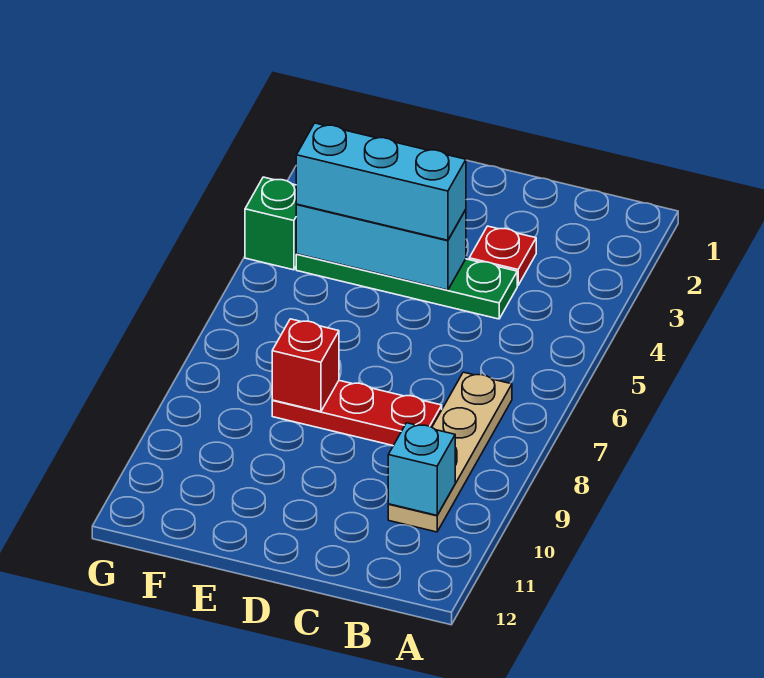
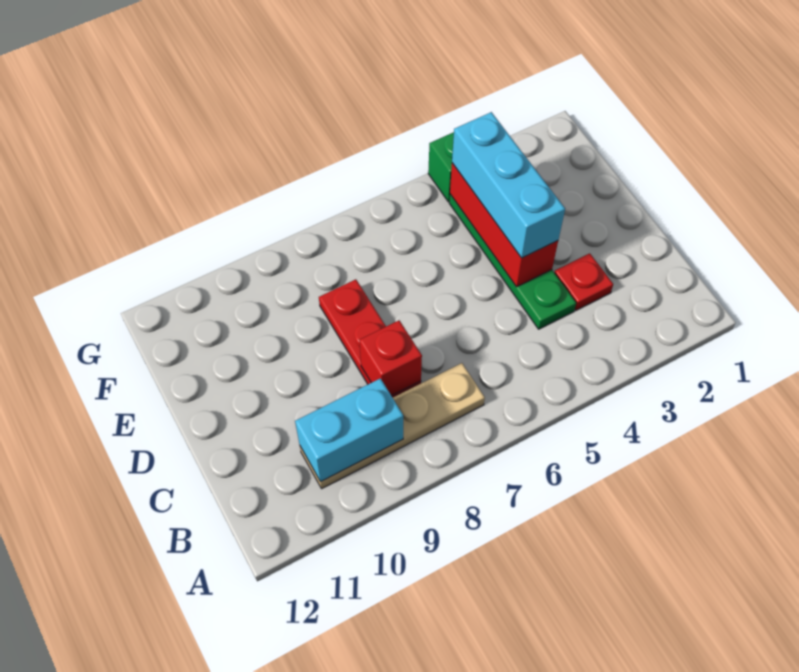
cyan 1x1 brick [388,423,455,515] -> cyan 1x2 brick [295,378,403,482]
cyan 1x3 brick [296,204,466,290] -> red 1x3 brick [450,163,558,287]
red 1x1 brick [272,319,339,412] -> red 1x1 brick moved to [359,321,422,396]

